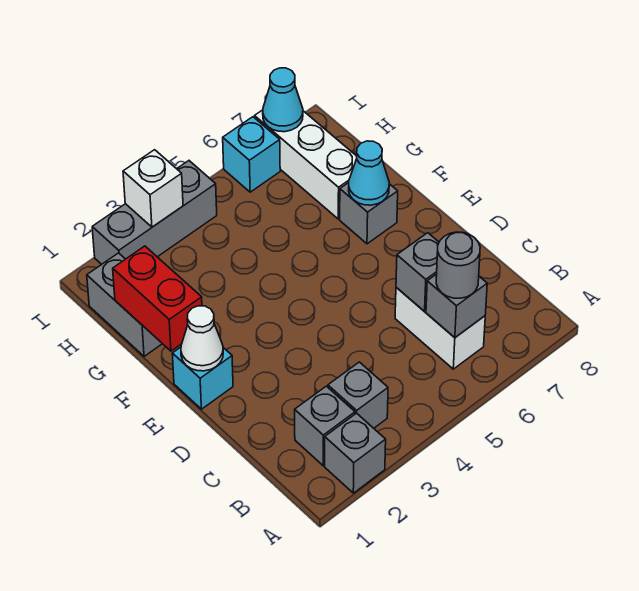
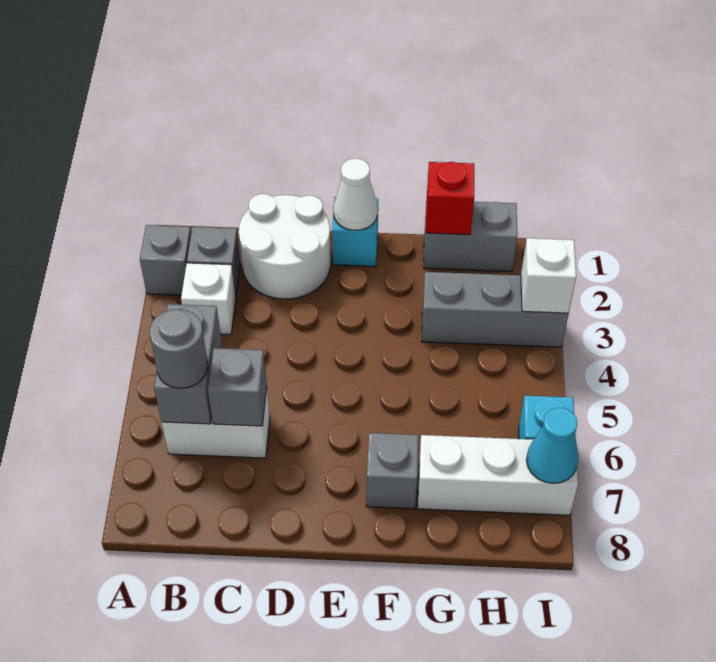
grey 1x1 brick [328,362,388,428] -> white 1x1 brick [181,263,236,335]
grey 1x1 brick [426,274,487,338] -> grey 1x2 brick [154,304,222,424]
none -> white 2x2 round brick [239,194,331,299]
red 1x2 brick [113,246,202,351] -> red 1x1 brick [426,162,474,235]
cyan 1x1 cone [349,141,389,205] -> none
grey 1x3 brick [92,161,217,264] -> grey 1x3 brick turned to [422,272,568,347]

